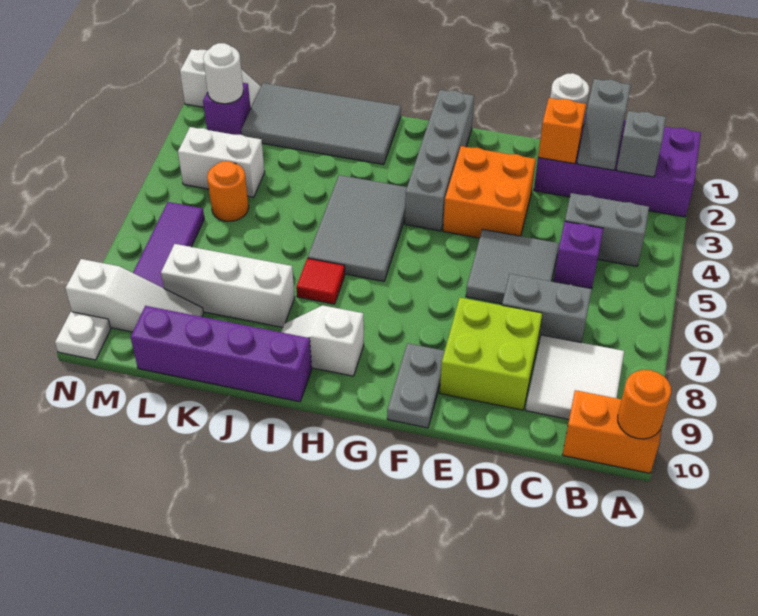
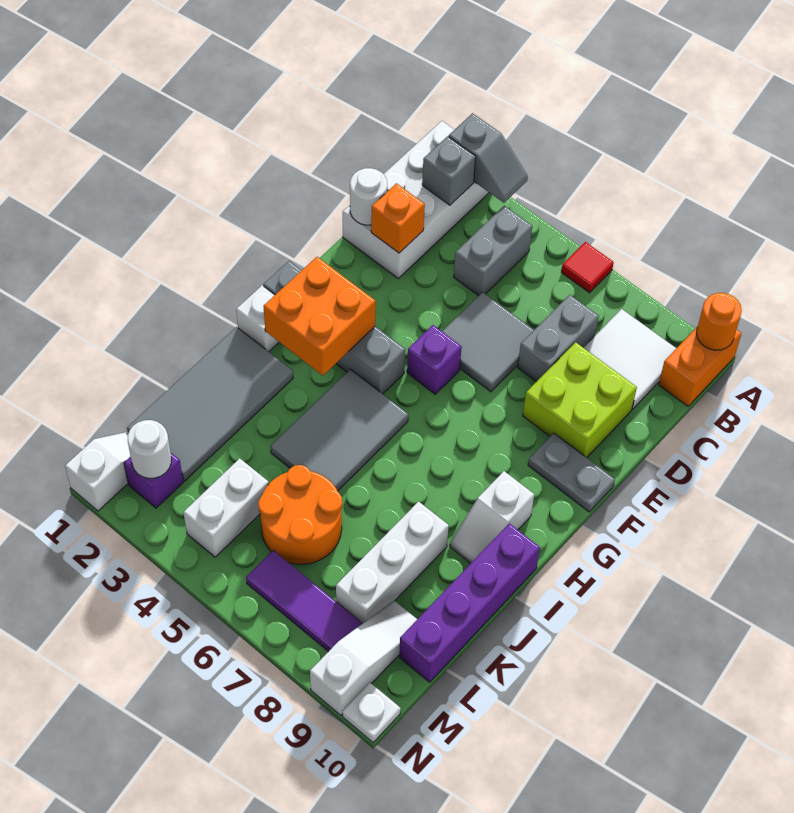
purple 2x4 brick [534,114,701,217] -> white 2x4 brick [343,121,489,278]
grey 1x2 slope [577,79,631,170] -> grey 1x2 slope moved to [449,113,528,203]
purple 1x1 brick [554,221,603,289] -> purple 1x1 brick moved to [407,325,462,394]
orange 2x2 brick [443,146,536,238] -> orange 2x2 brick moved to [264,257,376,376]
none -> white 1x1 brick [236,285,279,352]
grey 2x3 tile [308,175,407,281] -> grey 2x3 tile turned to [270,369,408,491]
red 1x1 tile [296,258,345,304] -> red 1x1 tile moved to [561,242,614,293]
orange 1x1 round brick [207,161,249,221] -> orange 2x2 round brick [258,465,342,564]

